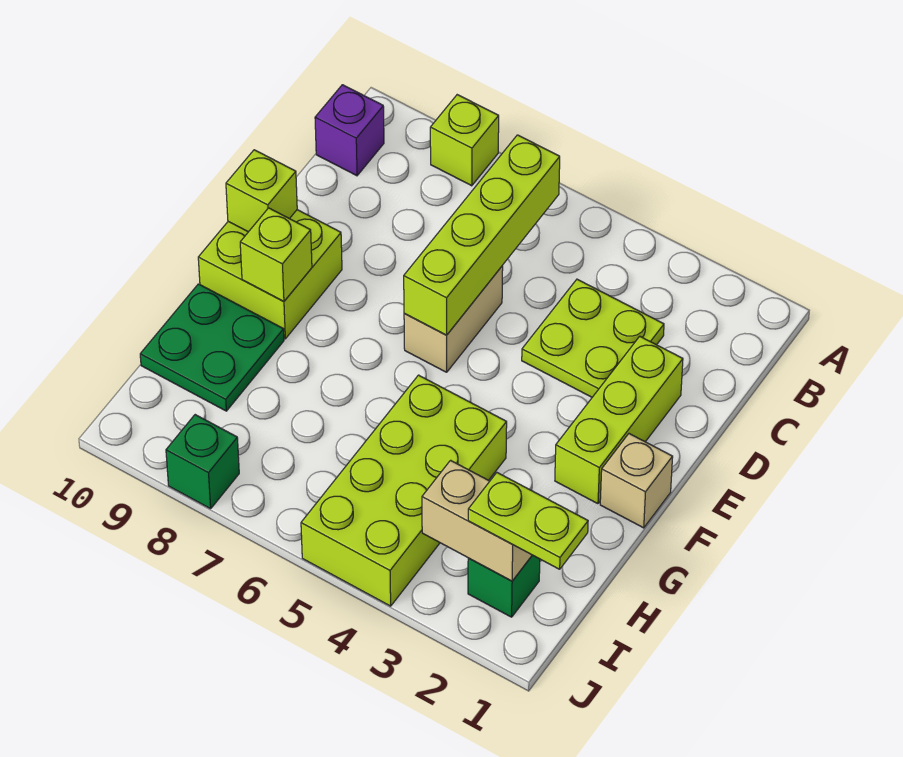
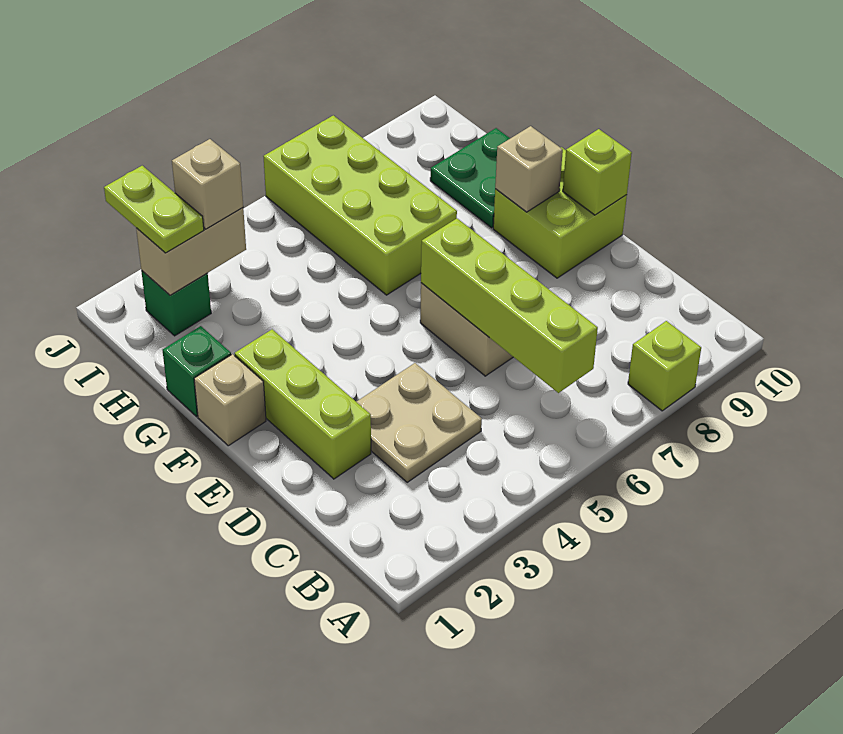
purple 1x1 brick [315,85,384,176] -> none
lime 2x2 plate [522,279,664,397] -> tan 2x2 plate [357,363,482,482]
lime 1x1 brick [240,208,312,302] -> tan 1x1 brick [495,126,563,212]
lime 2x4 brick [301,375,507,606] -> lime 2x4 brick moved to [263,115,457,295]
lime 1x2 plate [468,473,588,569] -> lime 1x2 plate turned to [104,166,204,253]
none -> tan 1x1 brick [172,139,243,229]
green 1x1 brick [166,415,239,509] -> green 1x1 brick moved to [163,326,231,416]

